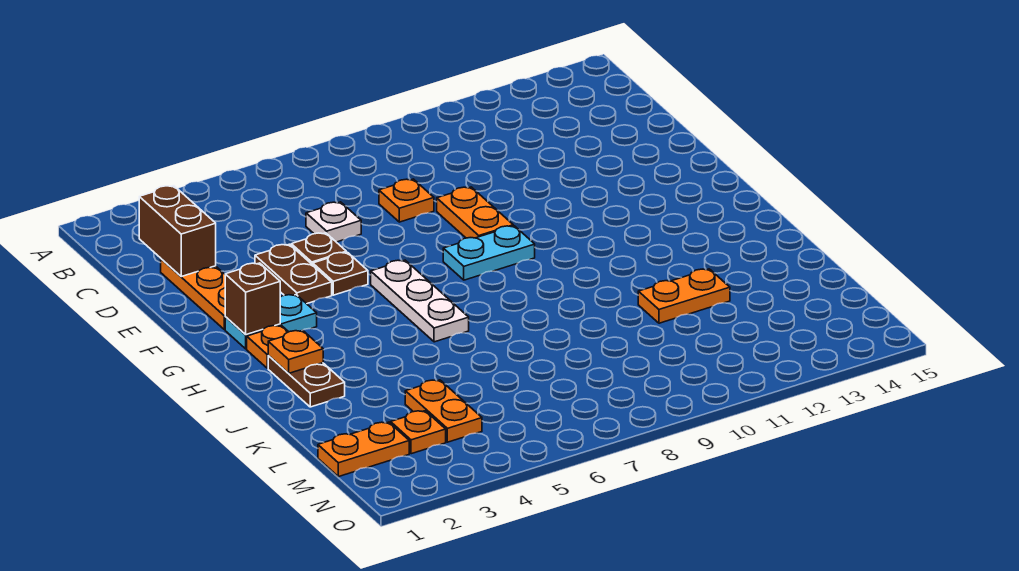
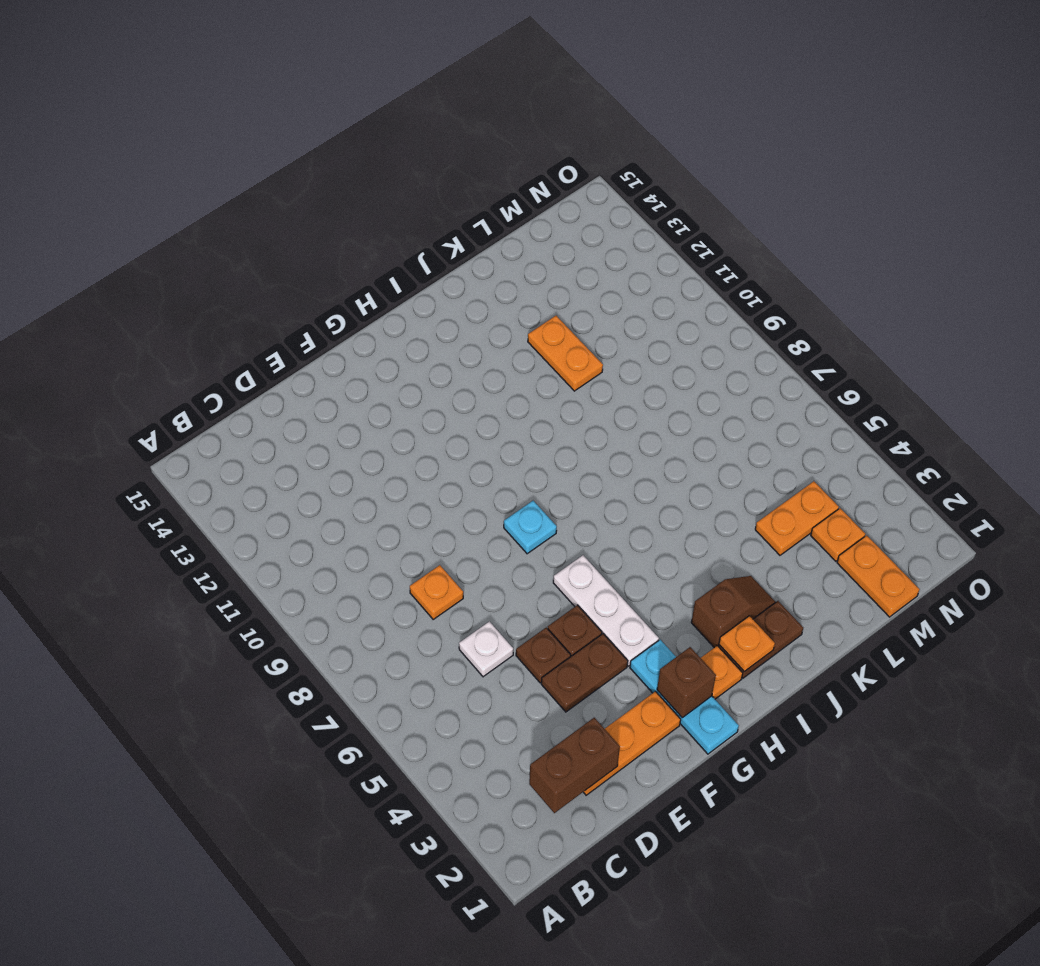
orange 1x2 plate [437,187,513,238] -> none
cyan 1x2 plate [225,295,317,349] -> cyan 1x3 plate [630,640,739,754]
white 1x3 plate [371,260,469,342] -> white 1x3 plate turned to [553,555,659,666]
cyan 1x2 plate [443,226,535,280] -> cyan 1x1 plate [504,501,557,554]
none -> brown 1x2 slope [691,576,775,648]

